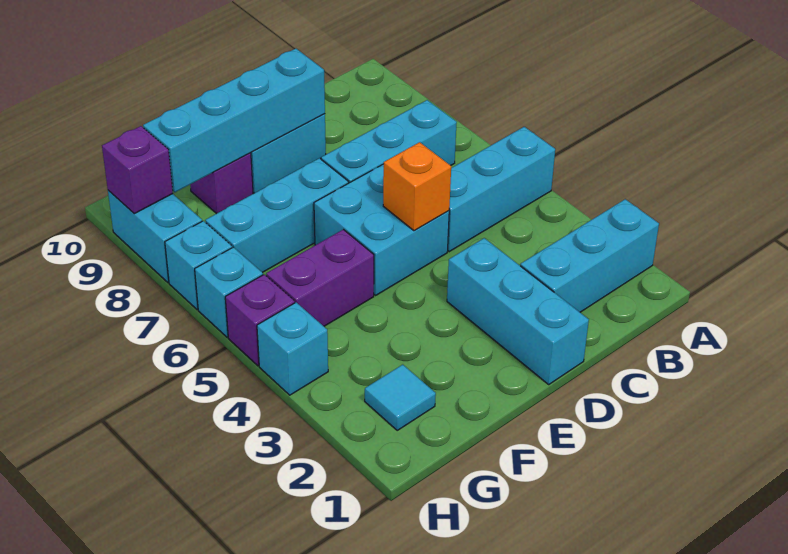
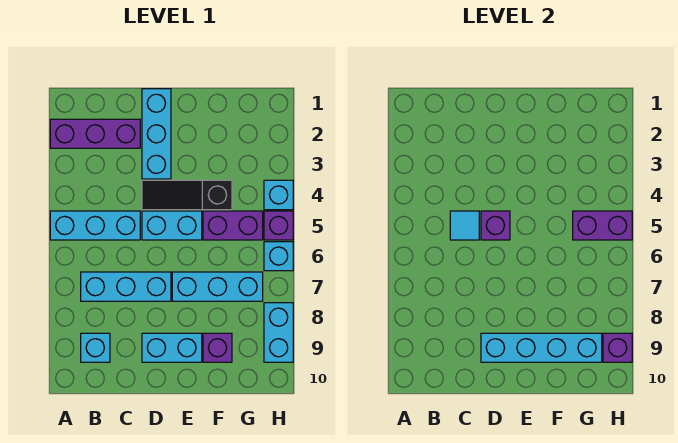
cyan 1x3 brick [520,199,659,312] -> purple 1x3 brick [50,119,140,148]
none -> black 1x3 slope [142,180,232,210]
cyan 2x2 brick [314,164,449,295] -> cyan 1x2 brick [142,211,202,240]
orange 1x1 brick [383,142,451,231] -> purple 1x1 brick [481,211,510,240]
cyan 1x1 tile [365,365,436,430] -> cyan 1x1 tile moved to [450,211,479,240]
none -> purple 1x2 brick [573,211,632,240]
cyan 1x1 brick [165,221,232,309] -> cyan 1x1 brick moved to [81,333,110,362]

